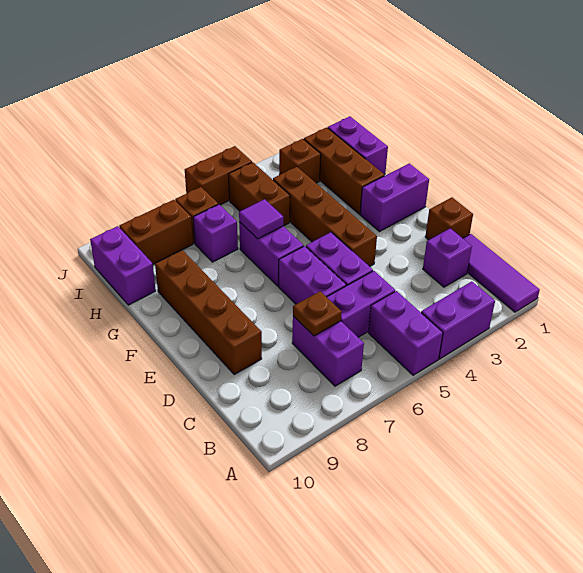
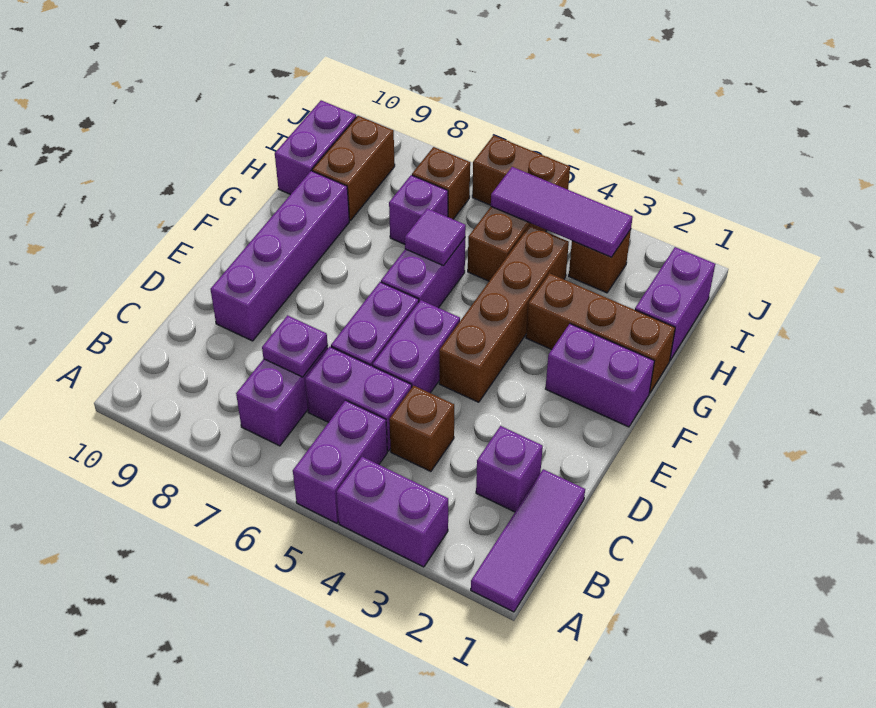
brown 1x1 plate [293,291,342,336] -> purple 1x1 plate [262,315,328,377]
brown 1x1 brick [425,197,473,240] -> brown 1x1 brick moved to [389,386,454,471]
brown 1x4 brick [155,250,262,375] -> purple 1x4 brick [210,171,349,341]
brown 1x3 brick [304,127,385,214] -> brown 1x3 brick turned to [526,273,675,393]
none -> purple 1x3 tile [491,167,633,257]
brown 1x2 brick [119,200,193,264] -> brown 1x2 brick turned to [312,116,395,221]

